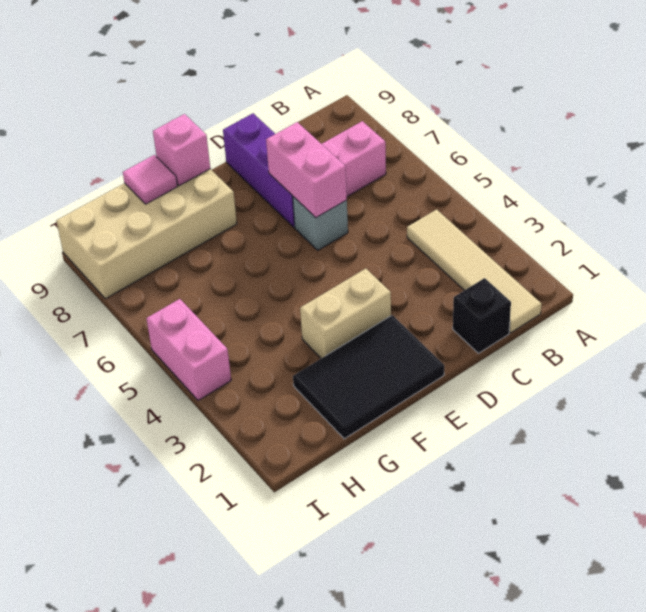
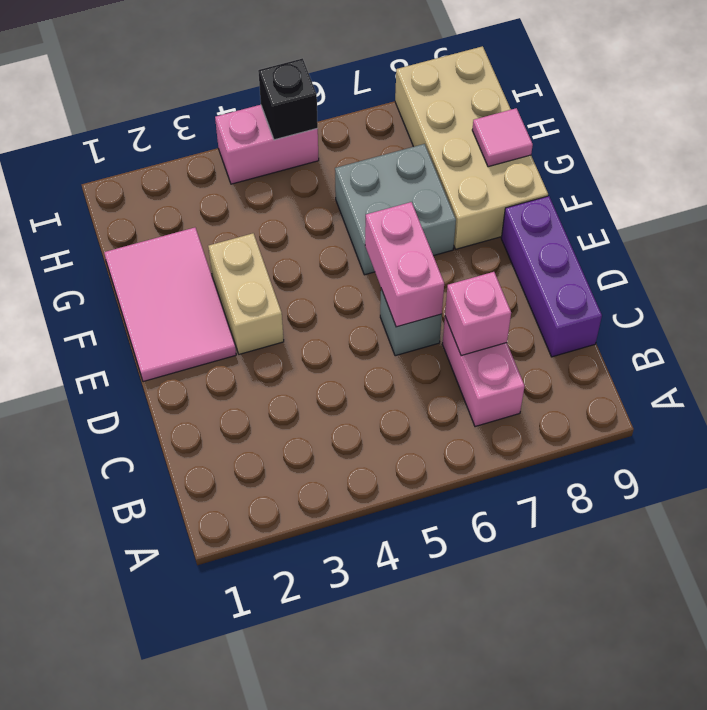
tan 1x4 tile [407,210,542,333] -> none
black 1x1 brick [453,278,511,353] -> black 1x1 brick moved to [258,58,318,140]
pink 1x2 brick [266,122,347,218] -> pink 1x2 brick turned to [365,202,444,327]
purple 1x3 brick [223,113,295,227] -> purple 1x3 brick turned to [501,196,602,357]
black 2x3 tile [293,315,444,439] -> pink 2x3 tile [104,228,236,382]
none -> grey 2x2 brick [335,144,456,275]
pink 1x1 brick [153,114,210,186] -> pink 1x1 brick moved to [445,272,511,356]

